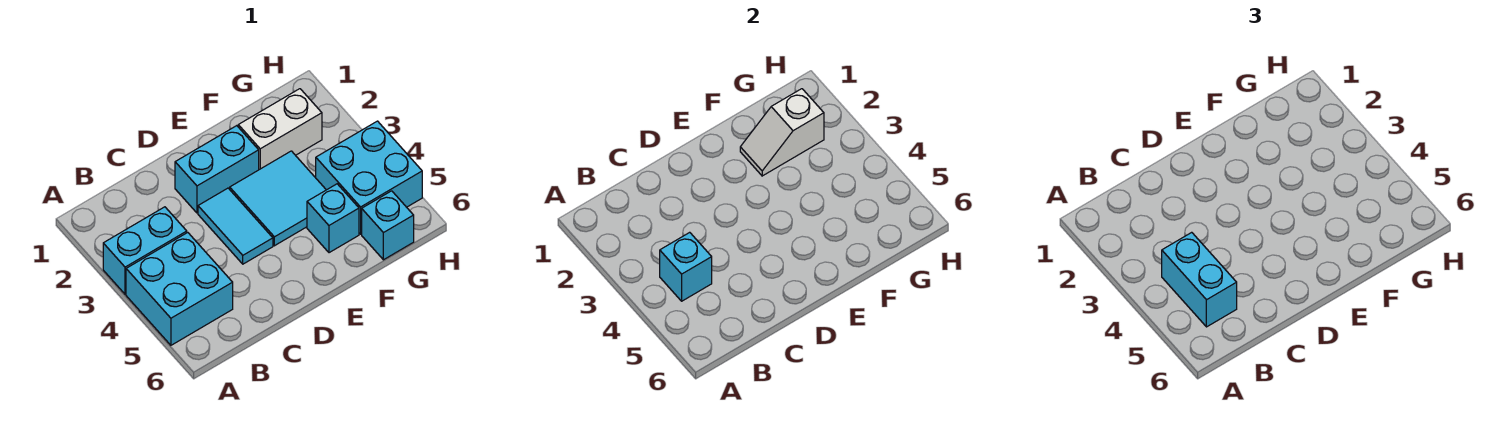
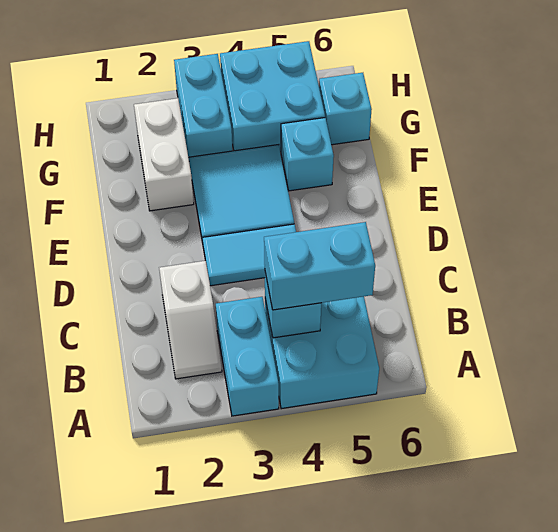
cyan 1x2 brick [175,126,259,213] -> cyan 1x2 brick moved to [174,54,233,158]
white 1x2 slope [740,89,824,176] -> white 1x2 slope moved to [159,261,222,379]

